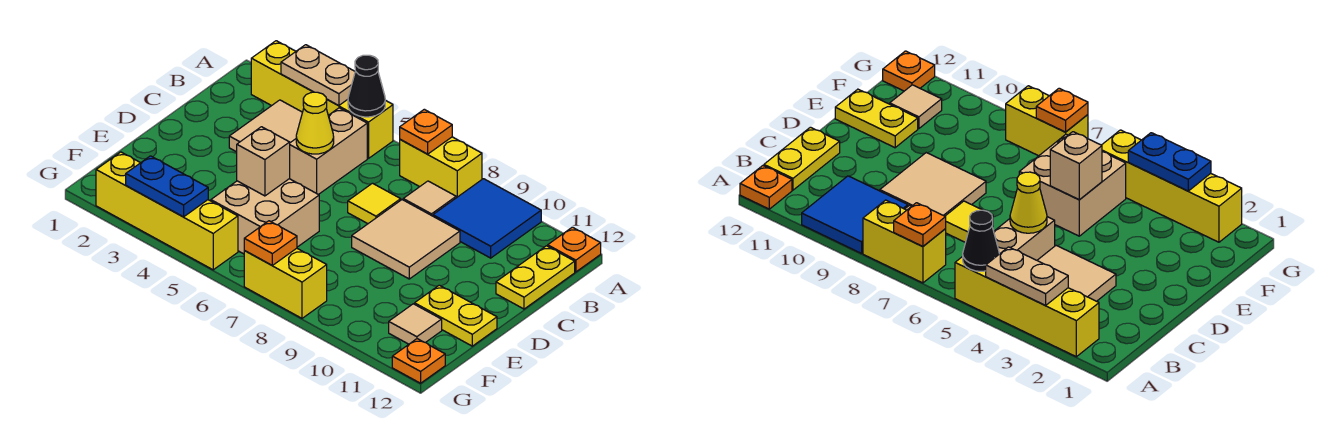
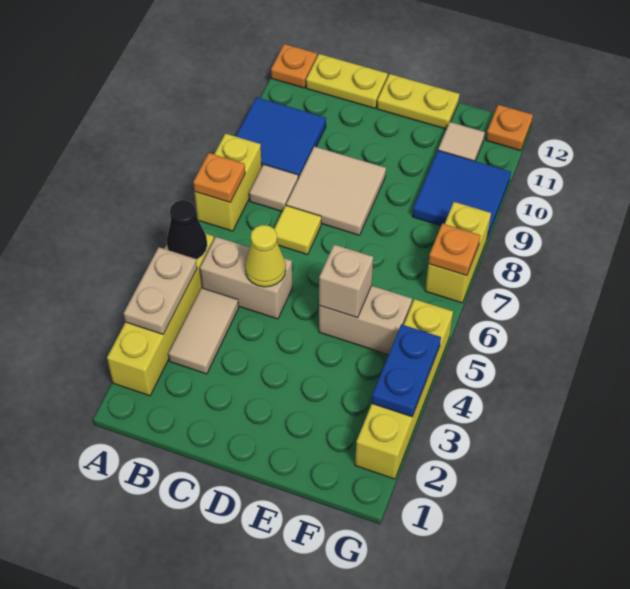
tan 2x2 tile [229,100,302,152] -> tan 1x2 tile [168,288,239,374]
tan 2x2 brick [211,179,319,254] -> tan 1x2 brick [319,286,412,355]
yellow 1x2 plate [415,285,497,346] -> yellow 1x2 plate turned to [377,74,460,129]
none -> blue 2x2 tile [412,150,511,238]

